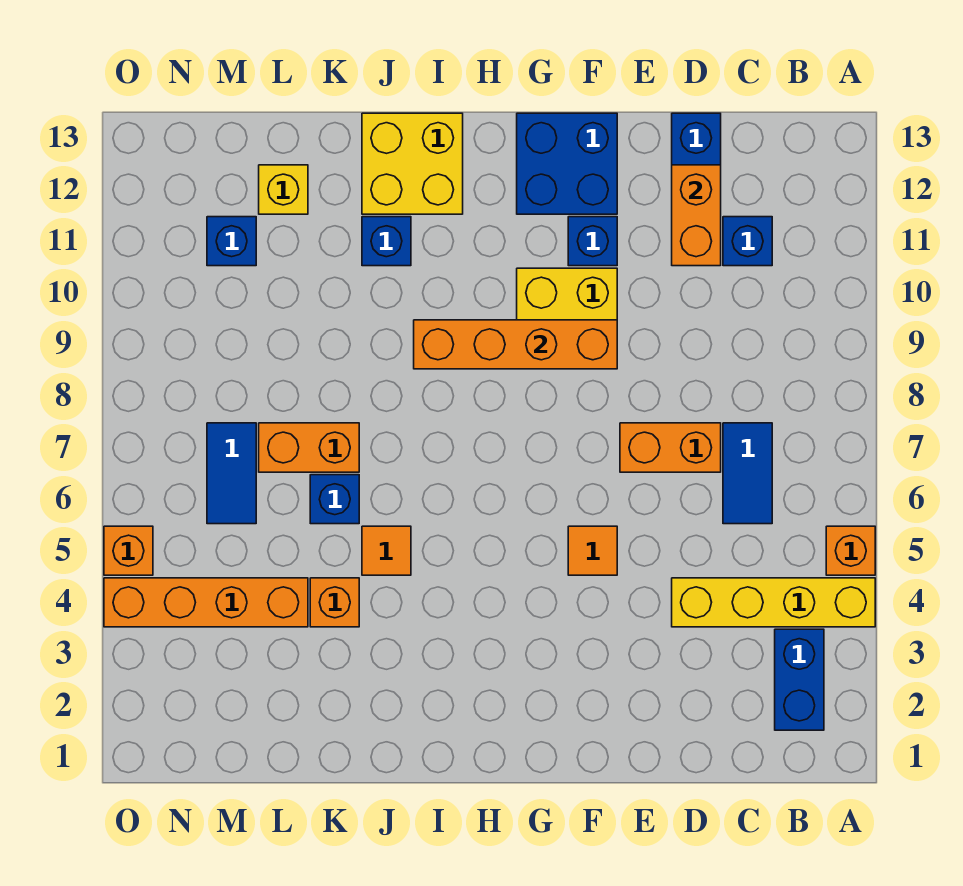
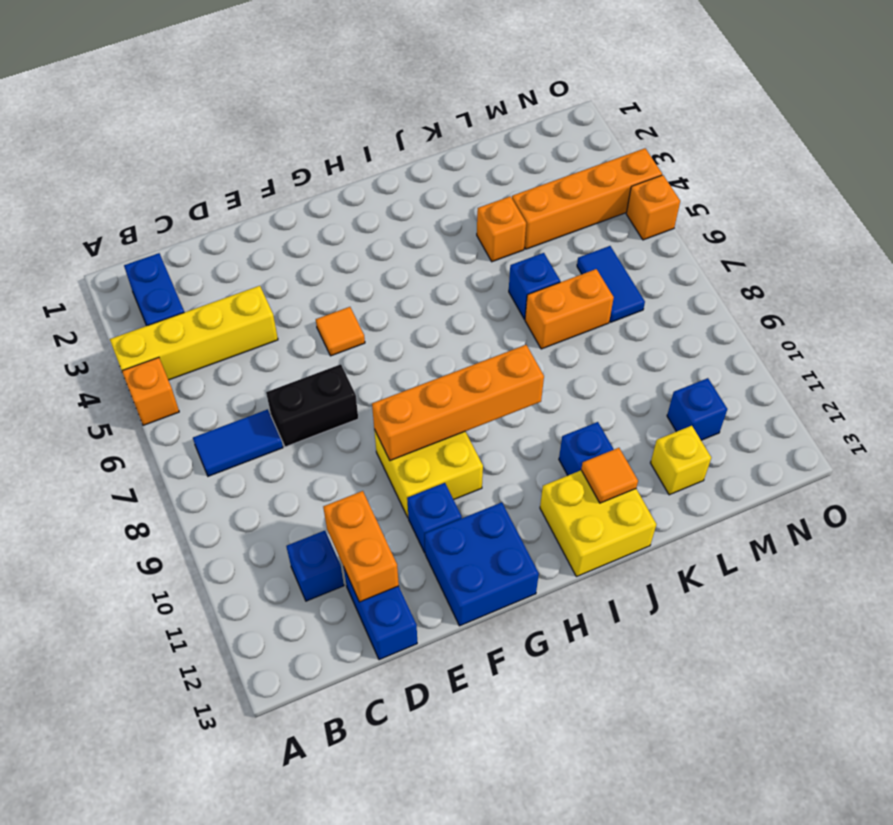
blue 1x2 tile [723,423,772,524] -> blue 1x2 tile turned to [193,409,283,476]
orange 1x2 brick [620,423,721,472] -> black 1x2 brick [266,364,358,447]
orange 1x1 tile [362,526,411,575] -> orange 1x1 tile moved to [581,448,638,503]

